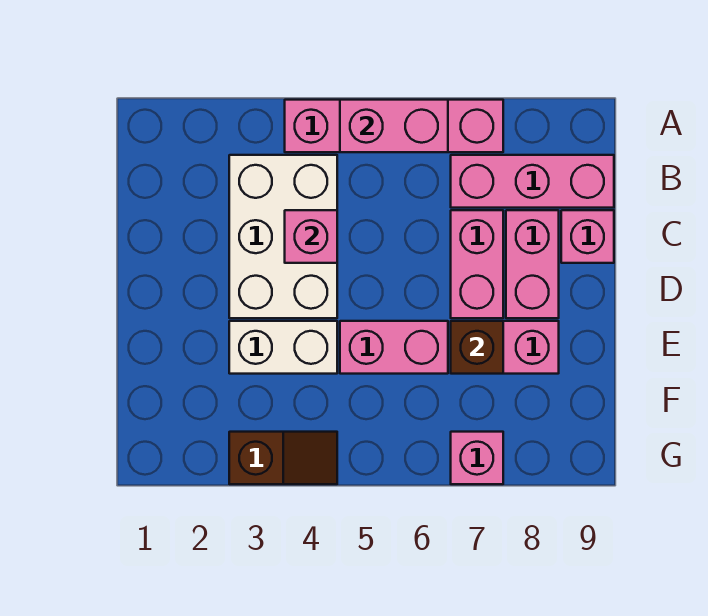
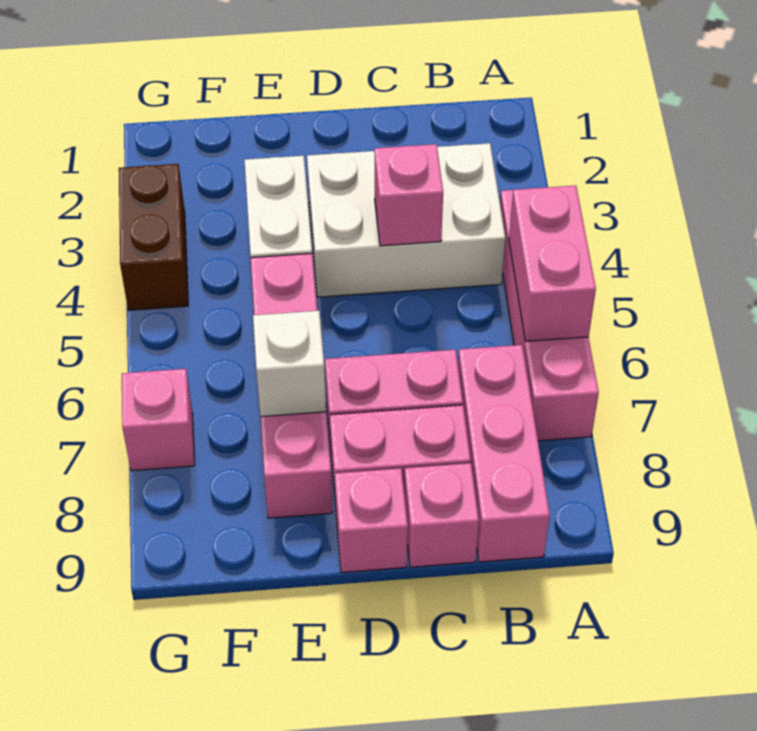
none -> pink 1x1 brick [335,468,408,573]
brown 1x1 brick [451,321,503,374] -> white 1x1 brick [253,311,326,417]
brown 1x2 slope [229,432,337,484] -> brown 1x2 brick [119,164,188,310]

